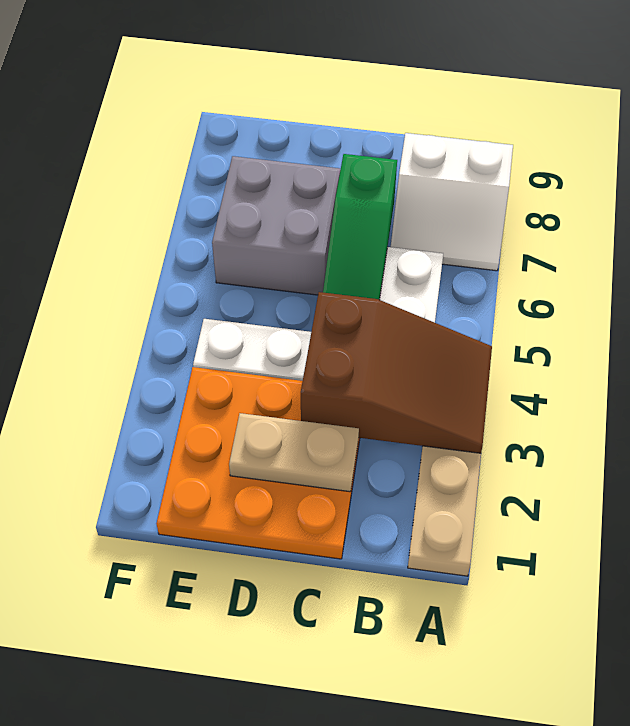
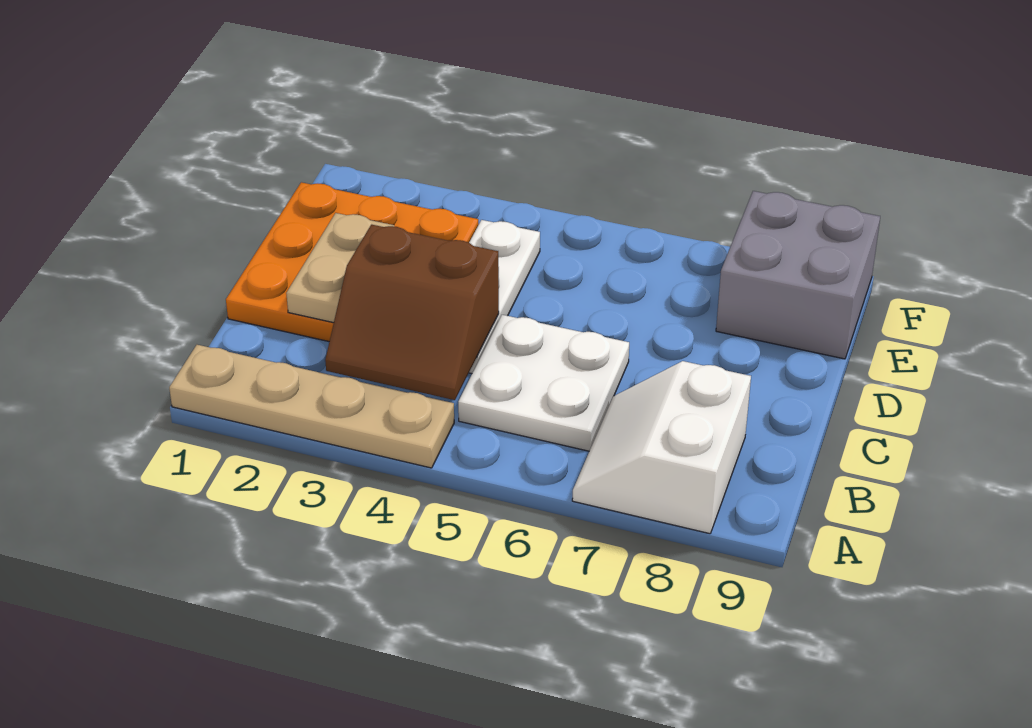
brown 2x3 slope [301,292,492,453] -> brown 2x2 slope [325,225,499,400]
green 1x3 slope [323,154,397,300] -> none
grey 2x2 brick [212,156,340,295] -> grey 2x2 brick moved to [716,191,880,359]

